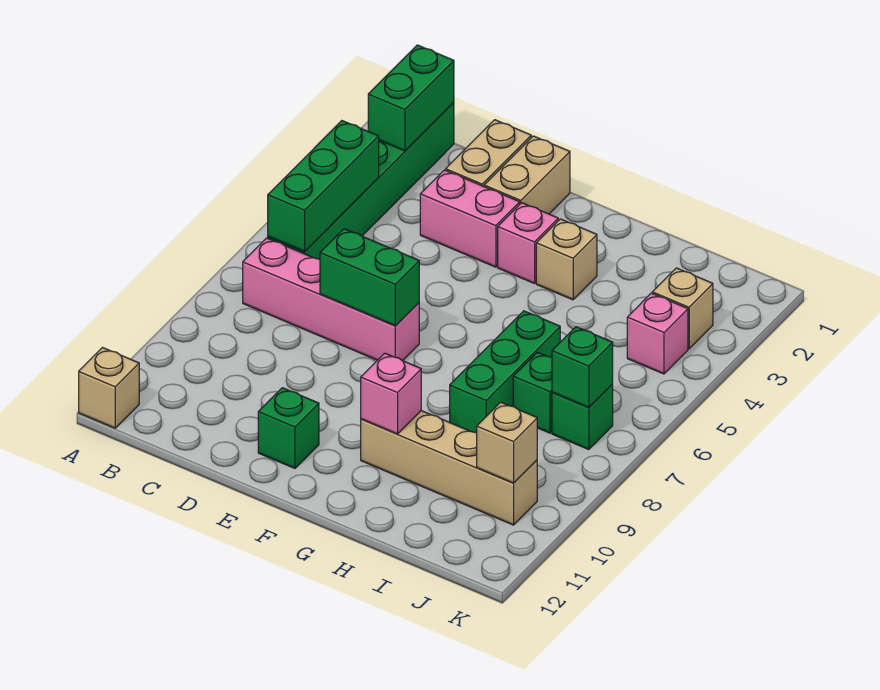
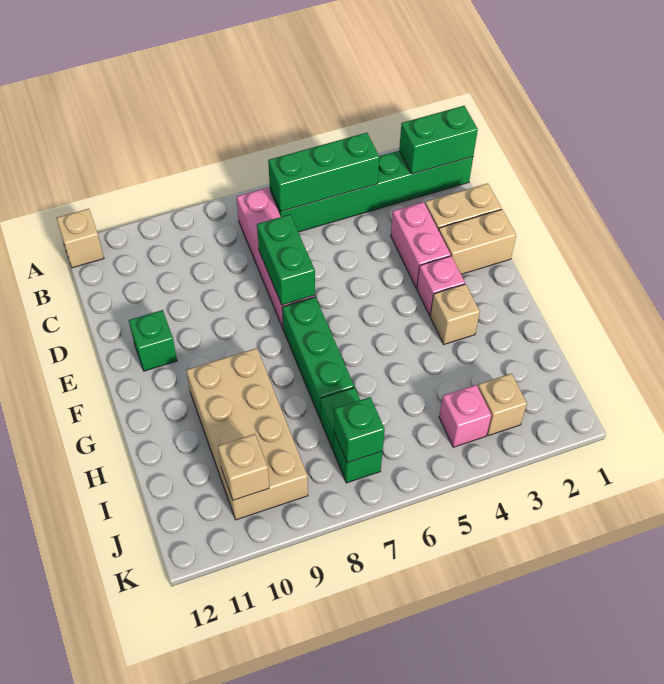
tan 1x4 brick [361,411,537,525] -> tan 2x4 brick [186,348,308,520]
pink 1x1 brick [361,353,421,434] -> none
green 1x3 brick [450,311,560,433] -> green 1x3 brick turned to [282,297,354,418]

